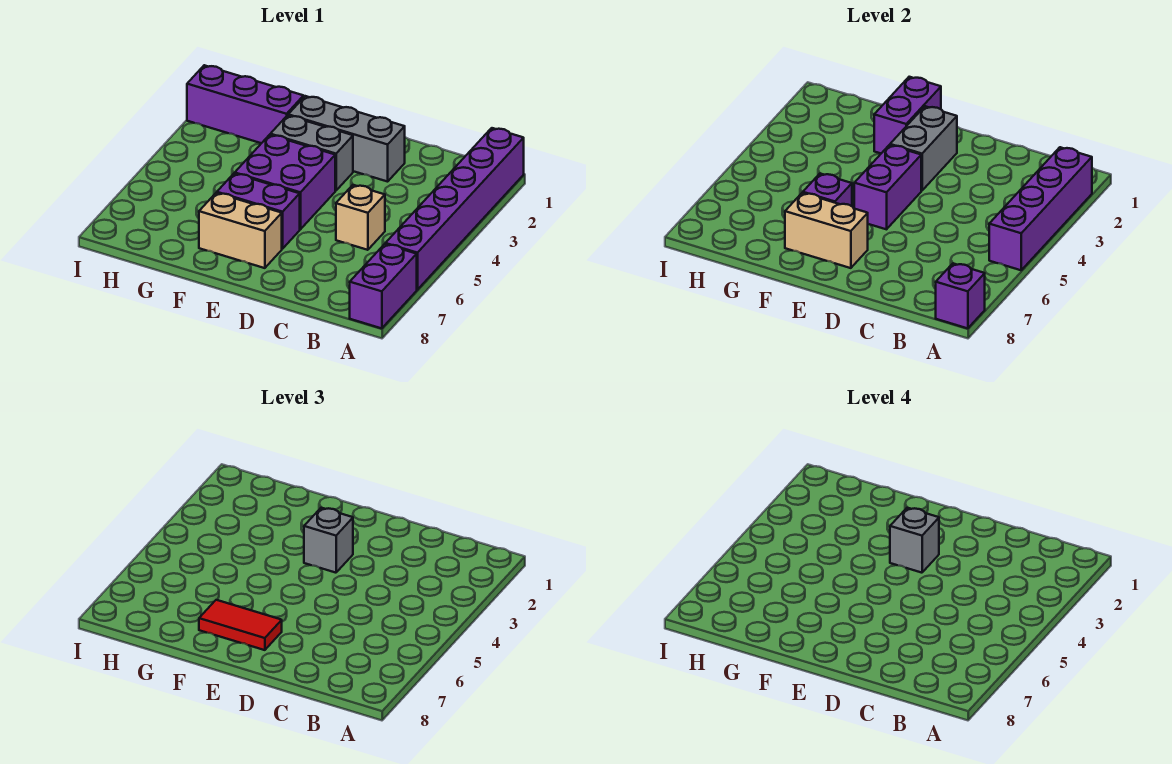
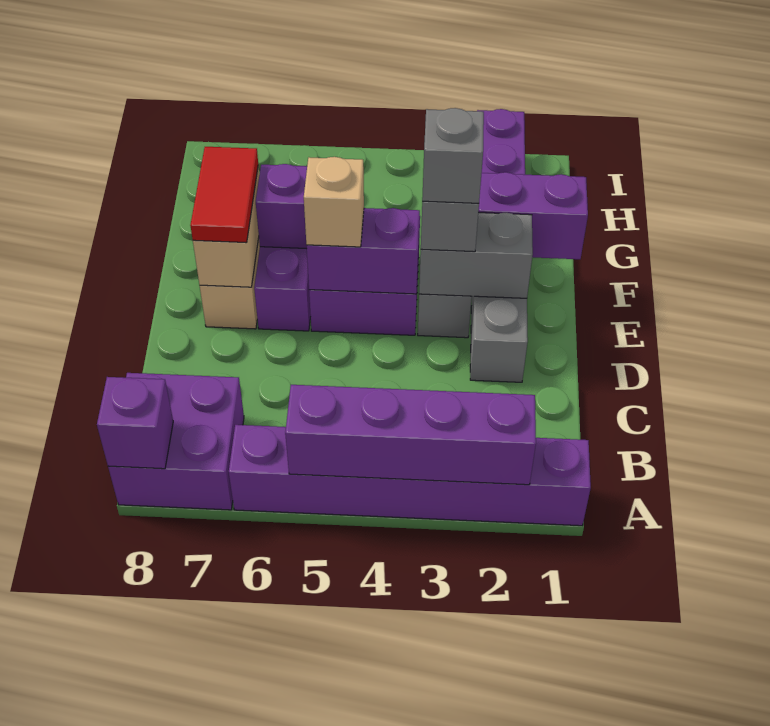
purple 1x2 brick [350,244,417,328] -> purple 2x2 brick [108,373,244,510]
tan 1x1 brick [336,185,385,250] -> tan 1x1 brick moved to [304,157,364,247]

